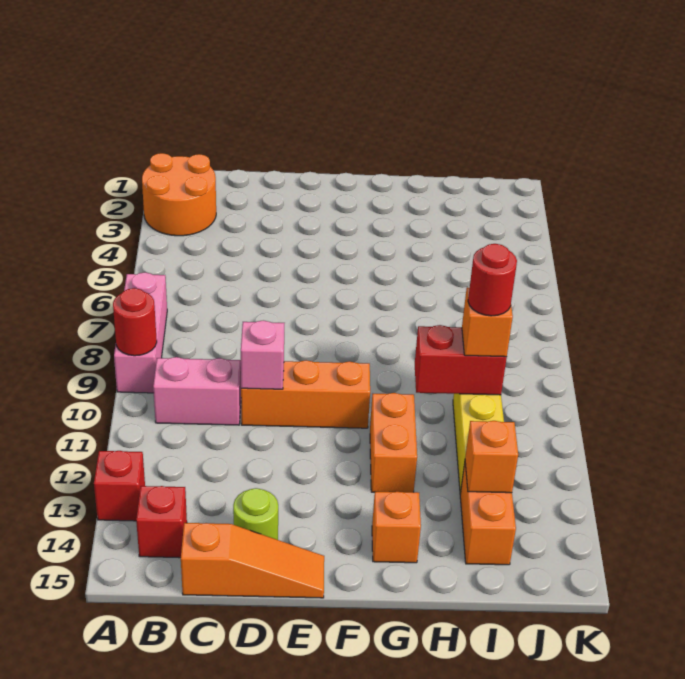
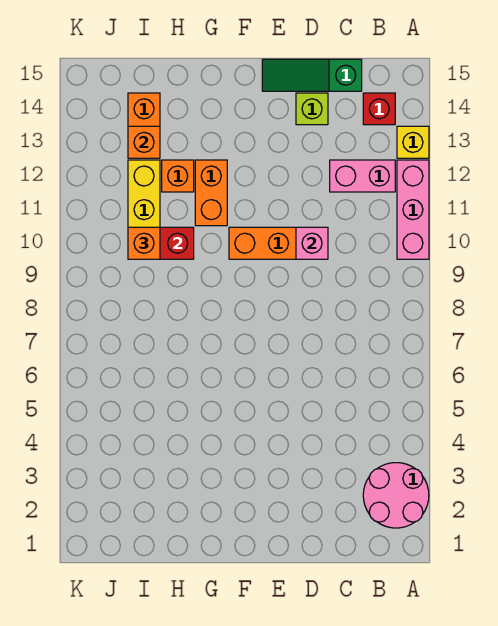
orange 2x2 round brick [142,153,216,236] -> pink 2x2 round brick [363,463,429,528]
pink 1x3 brick [114,273,167,393] -> pink 1x3 brick moved to [397,160,429,259]
red 1x1 round brick [113,288,157,356] -> none
red 1x1 brick [94,451,145,521] -> yellow 1x1 brick [397,126,429,158]
pink 1x2 brick [153,357,241,425] -> pink 1x2 brick moved to [330,160,395,192]
orange 1x3 slope [181,523,324,598] -> green 1x3 slope [262,59,362,91]
lime 1x1 round brick [233,488,278,540] -> lime 1x1 brick [296,93,328,125]
orange 1x1 brick [372,492,421,563] -> orange 1x1 brick moved to [162,160,194,192]
red 1x1 round brick [468,244,517,316] -> none

